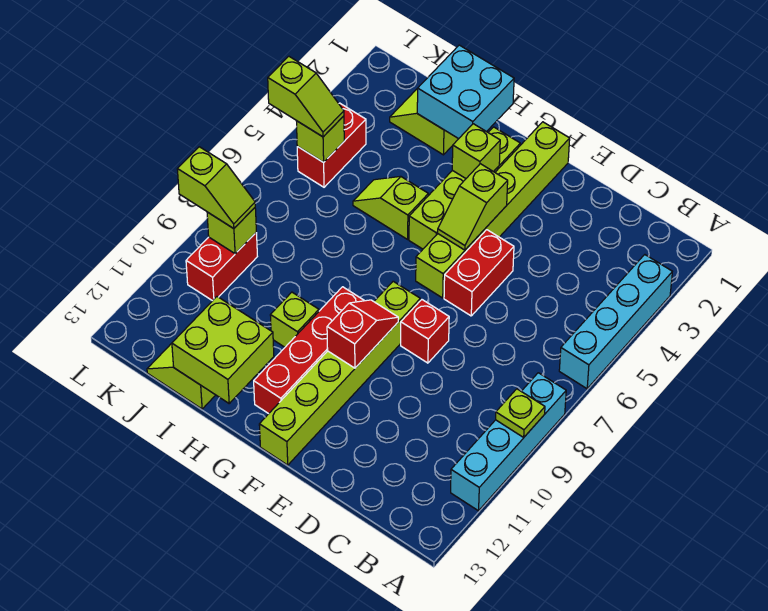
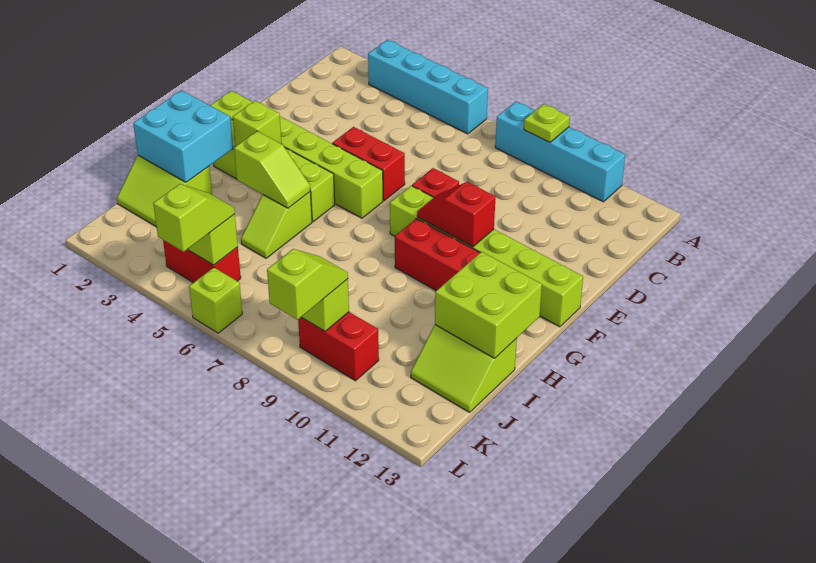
lime 1x2 slope [438,164,508,250] -> lime 1x2 slope moved to [234,131,310,208]
lime 1x1 brick [270,292,319,347] -> lime 1x1 brick moved to [189,267,242,333]

